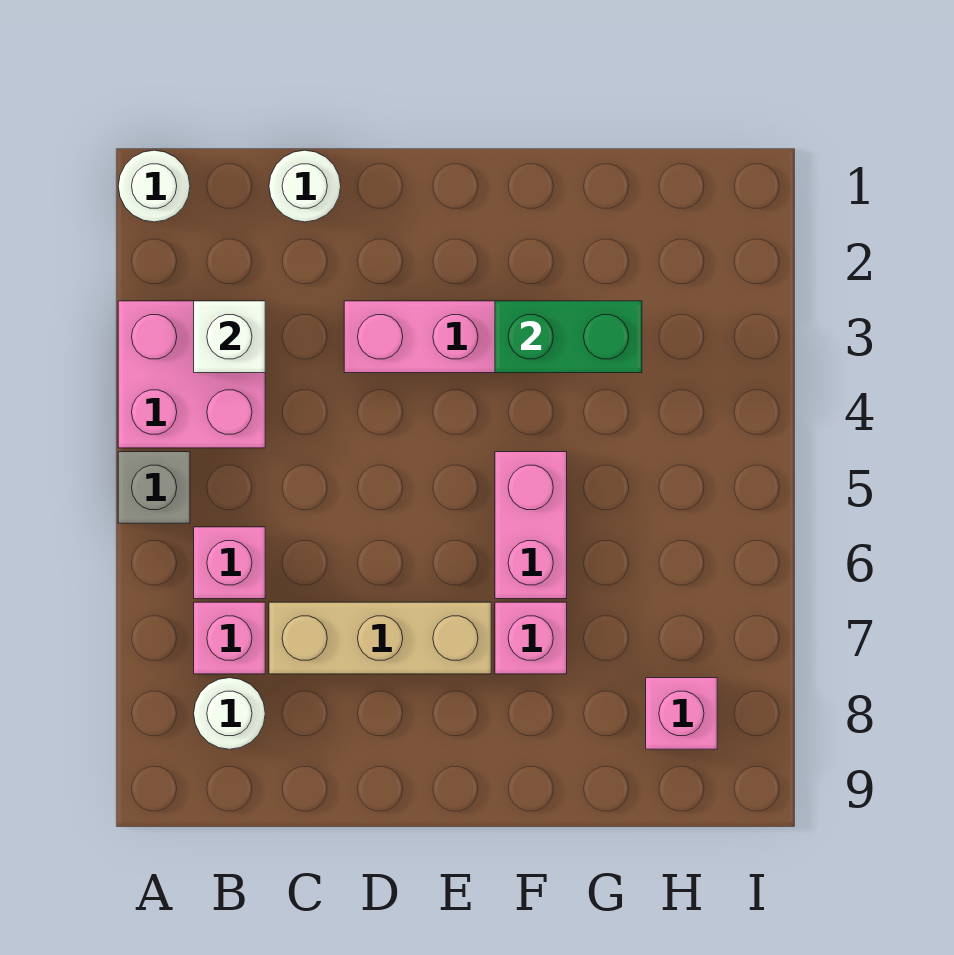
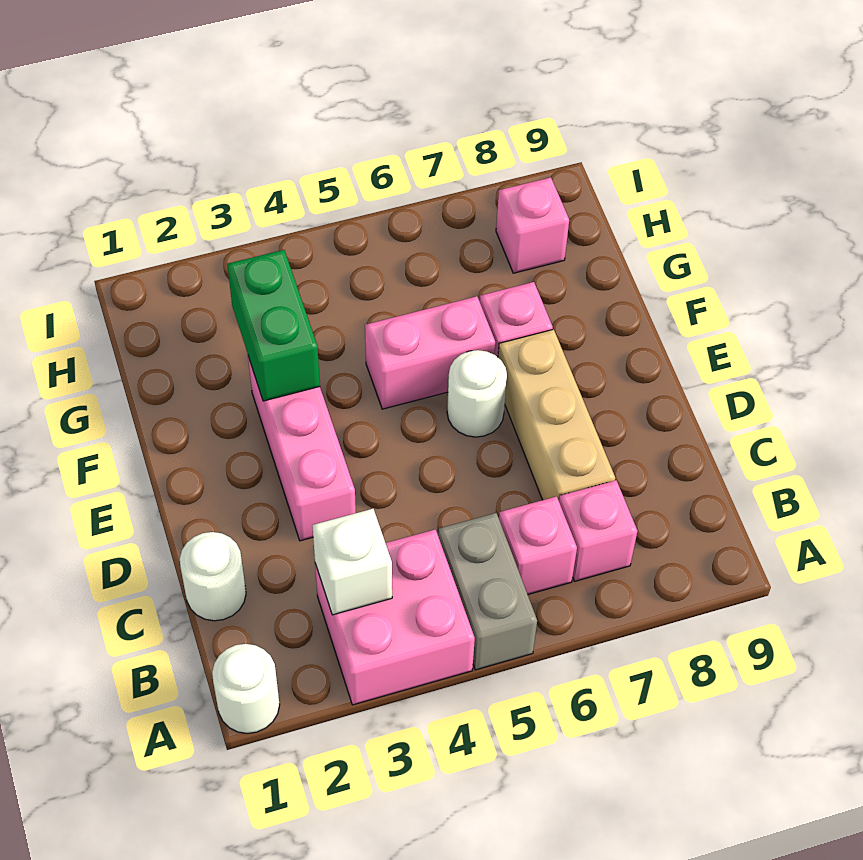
grey 1x1 brick [118,452,190,523] -> grey 1x2 brick [438,513,537,670]
white 1x1 round brick [194,678,265,749] -> white 1x1 round brick moved to [447,350,507,437]

